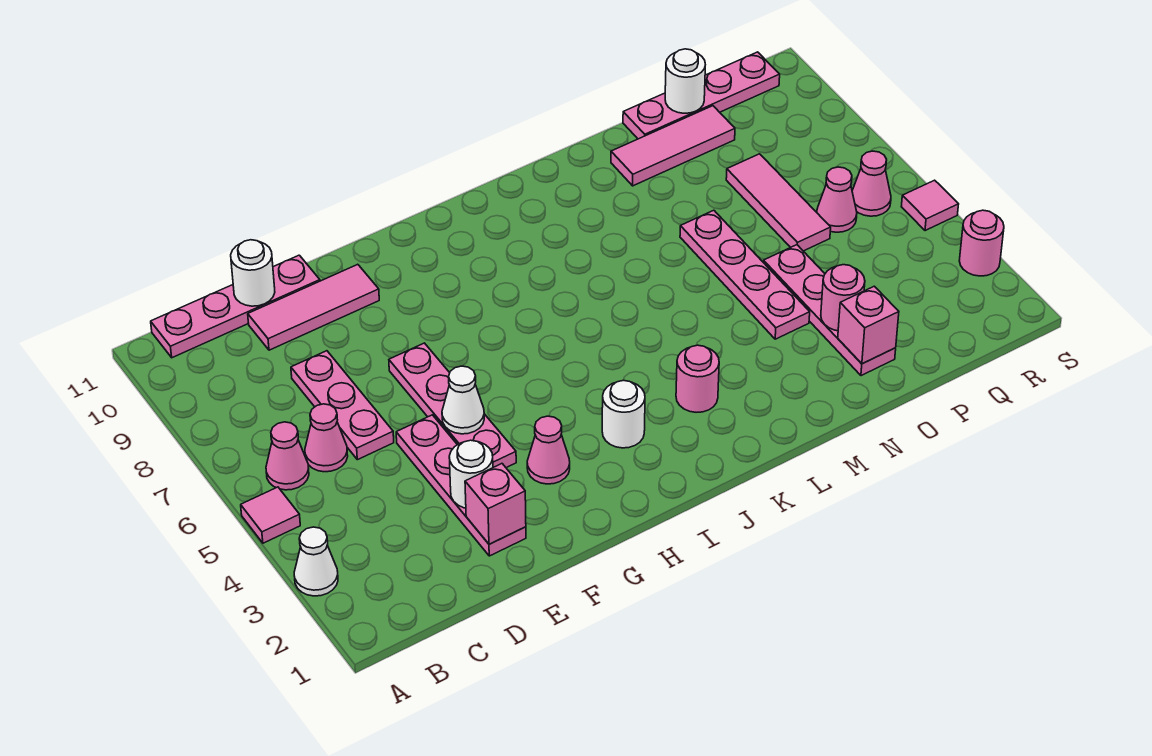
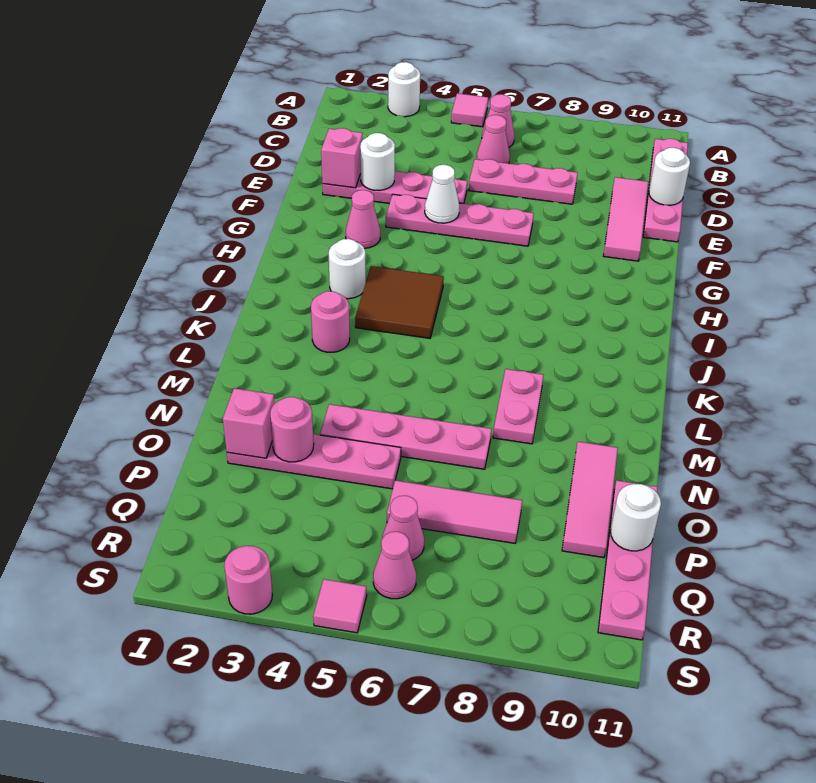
white 1x1 cone [294,527,338,596] -> white 1x1 round brick [388,62,420,117]
none -> brown 2x2 tile [355,266,444,338]
none -> pink 1x2 plate [493,369,543,444]

